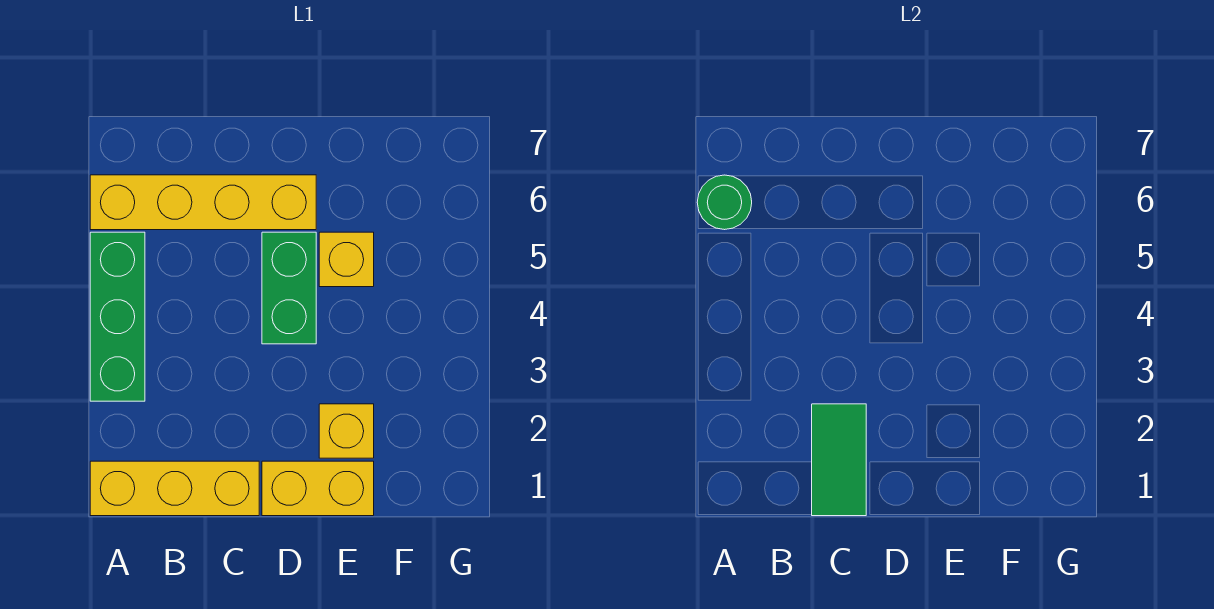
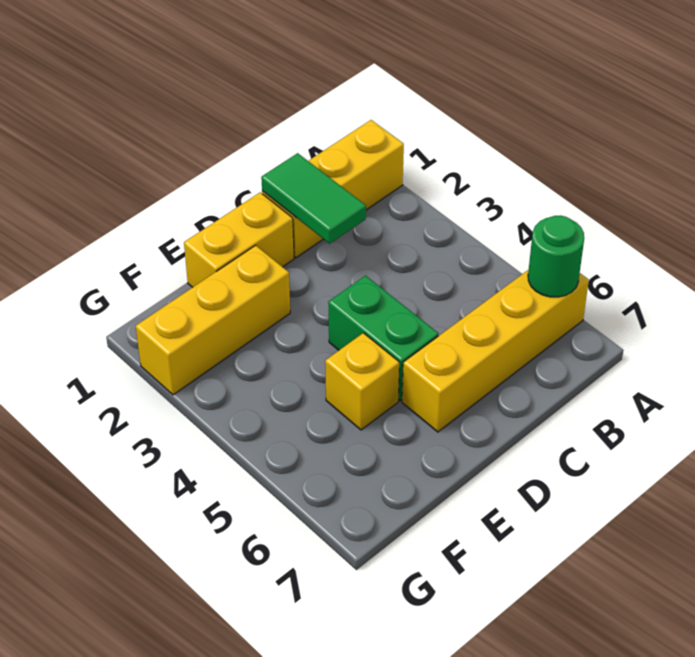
green 1x3 brick [90,232,145,401] -> none
yellow 1x1 brick [319,404,374,458] -> yellow 1x3 brick [136,245,290,395]

